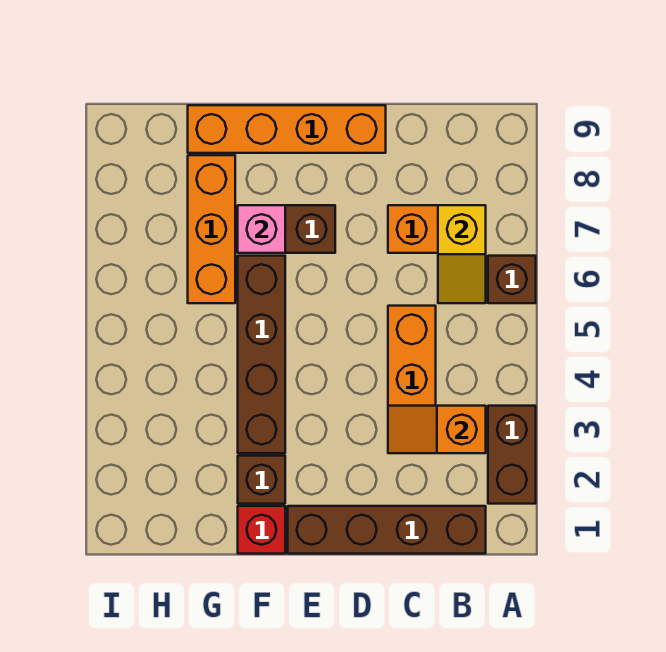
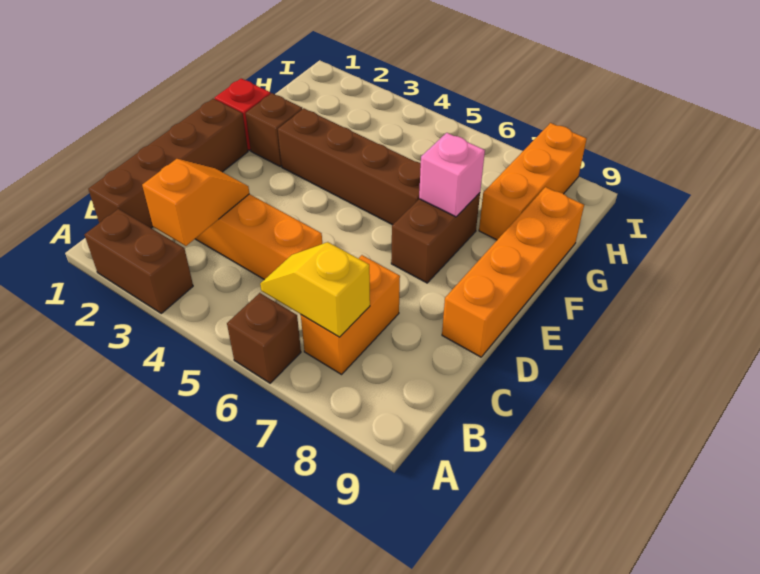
orange 1x3 brick [188,155,235,303] -> orange 1x3 brick turned to [479,123,587,240]

